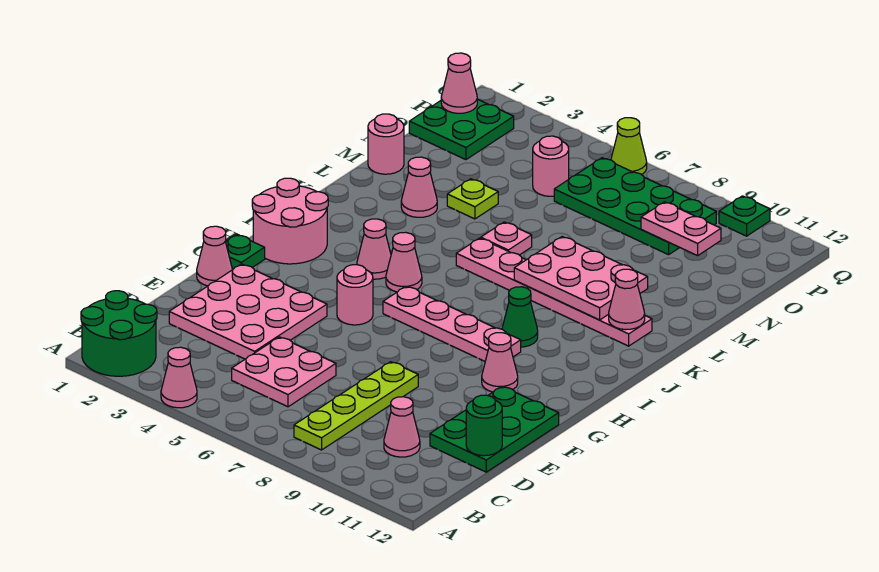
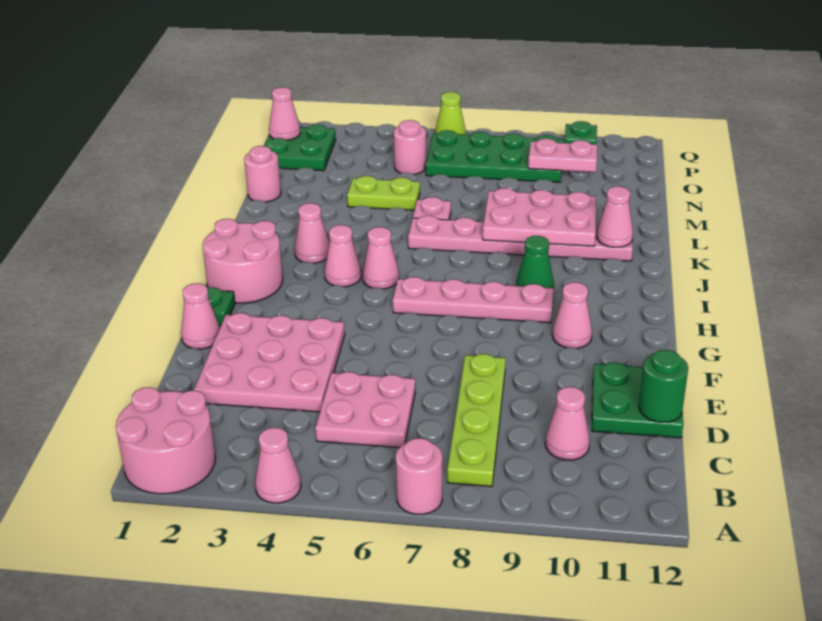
green 2x2 round brick [81,291,157,376] -> pink 2x2 round brick [116,387,215,494]
green 2x3 plate [430,386,559,472] -> green 2x2 plate [592,362,683,438]
pink 1x1 round brick [337,265,373,325] -> pink 1x1 round brick moved to [396,438,442,514]
pink 1x1 cone [401,157,437,217] -> pink 1x1 cone moved to [295,203,329,263]
lime 1x1 plate [447,179,498,219] -> lime 1x2 plate [347,176,420,210]

